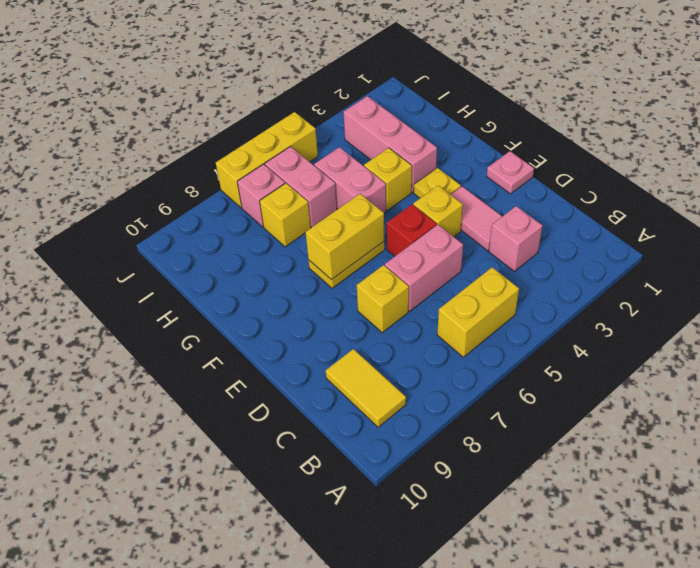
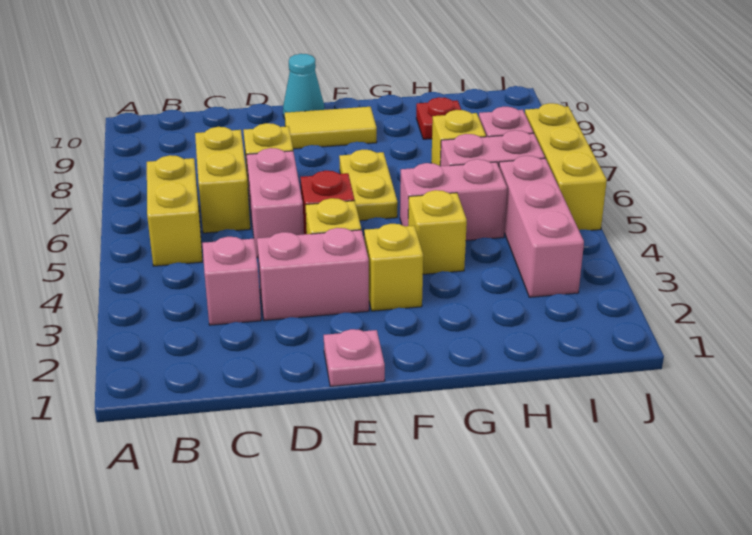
yellow 1x2 tile [326,349,406,427] -> yellow 1x2 tile moved to [285,107,377,149]
pink 1x2 tile [451,186,502,251] -> pink 1x2 brick [257,228,369,320]
none -> cyan 1x1 cone [283,54,324,118]
yellow 1x1 plate [414,168,461,198] -> yellow 1x1 brick [364,224,423,311]
yellow 1x2 brick [305,194,384,280] -> yellow 1x2 brick moved to [195,127,250,233]
pink 1x3 brick [344,96,437,192] -> pink 1x3 brick turned to [499,156,584,297]
none -> red 1x1 plate [416,97,461,139]

